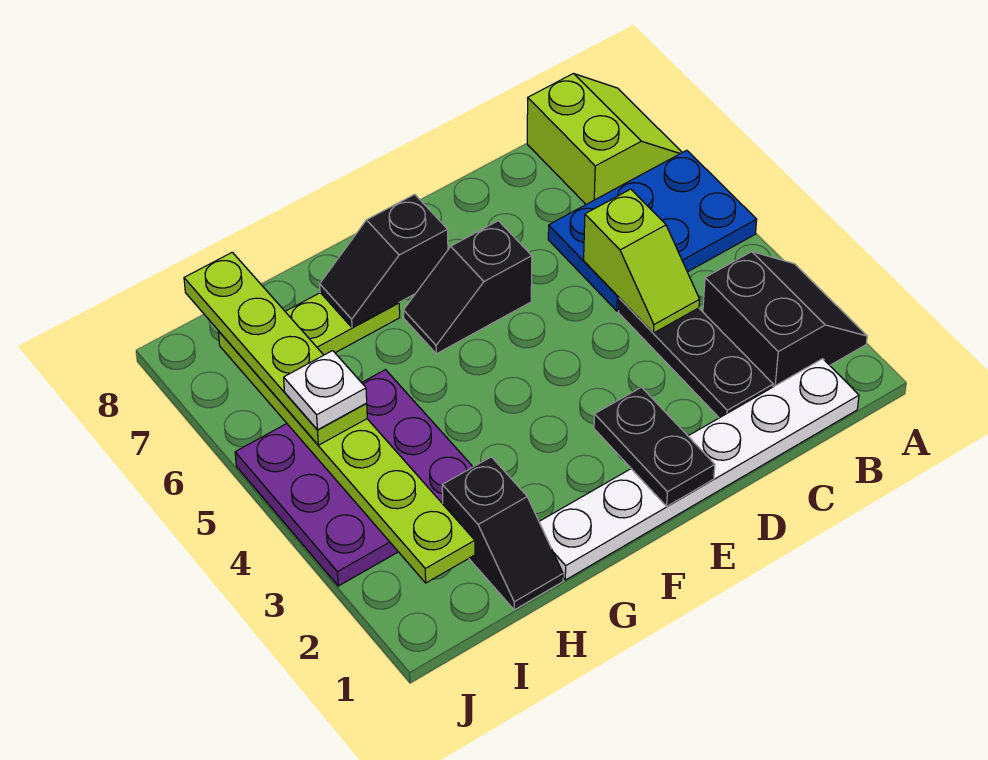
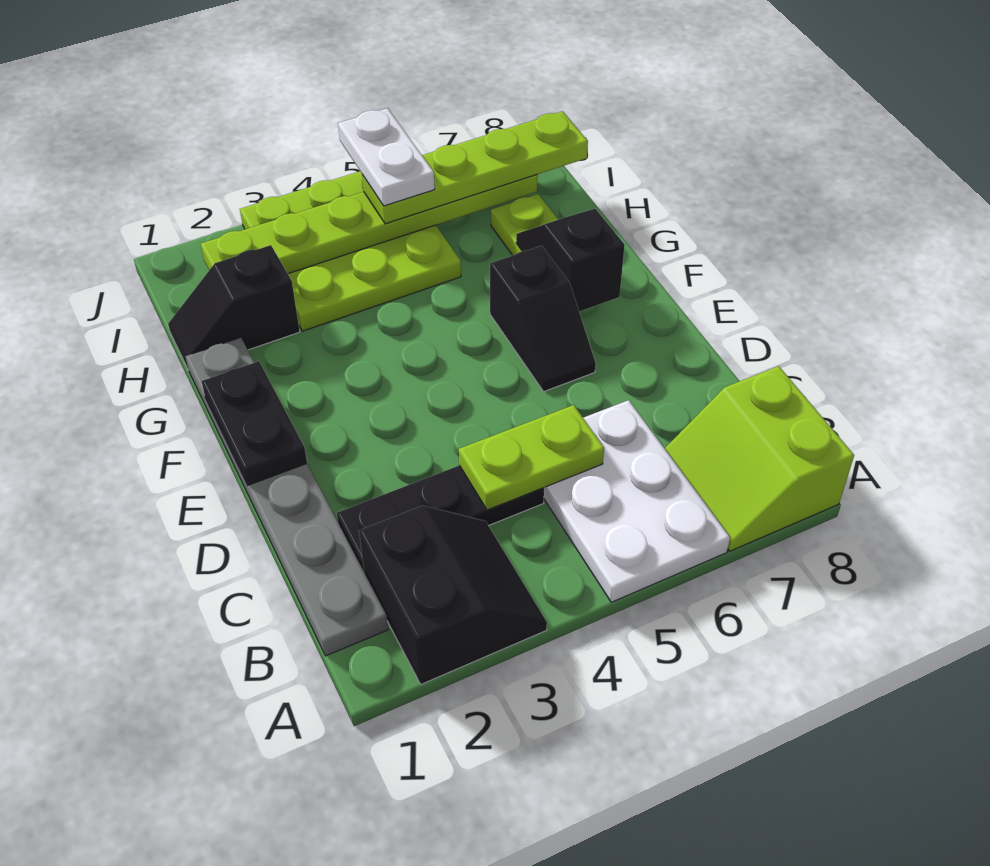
black 2x2 slope [703,252,867,387] -> black 2x2 slope turned to [359,505,547,684]
blue 2x3 plate [548,150,757,311] -> white 2x3 plate [544,400,730,602]
lime 2x2 slope [527,74,682,204] -> lime 2x2 slope turned to [665,366,854,551]
white 1x6 plate [539,359,859,580] -> grey 1x6 plate [185,337,388,656]
lime 1x2 slope [584,189,700,333] -> lime 1x2 plate [459,405,604,510]
black 1x2 plate [594,387,715,506] -> black 1x2 plate turned to [201,361,307,485]
black 1x2 slope [403,221,532,354] -> black 1x2 slope turned to [490,246,596,391]
purple 3x3 plate [235,370,473,586] -> lime 3x3 plate [240,171,461,331]
white 1x1 plate [284,351,367,430] -> white 1x2 plate [338,108,435,206]

